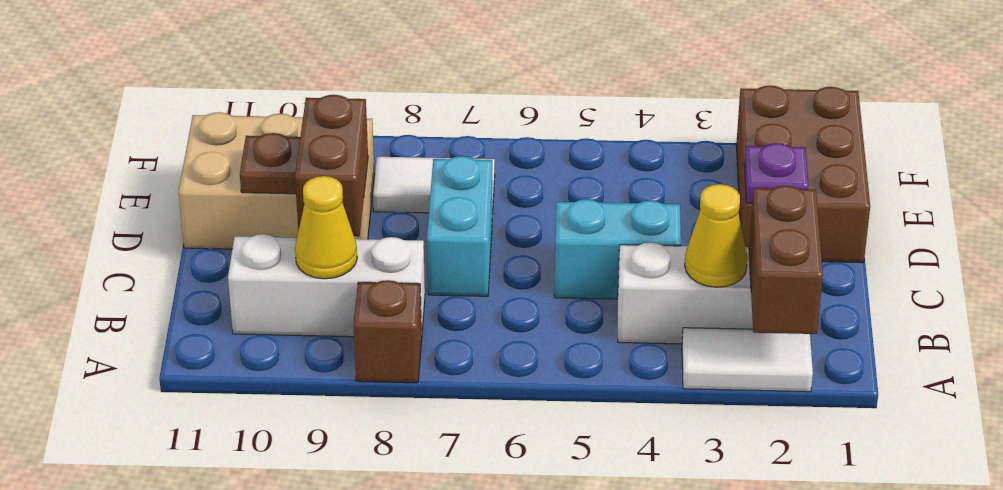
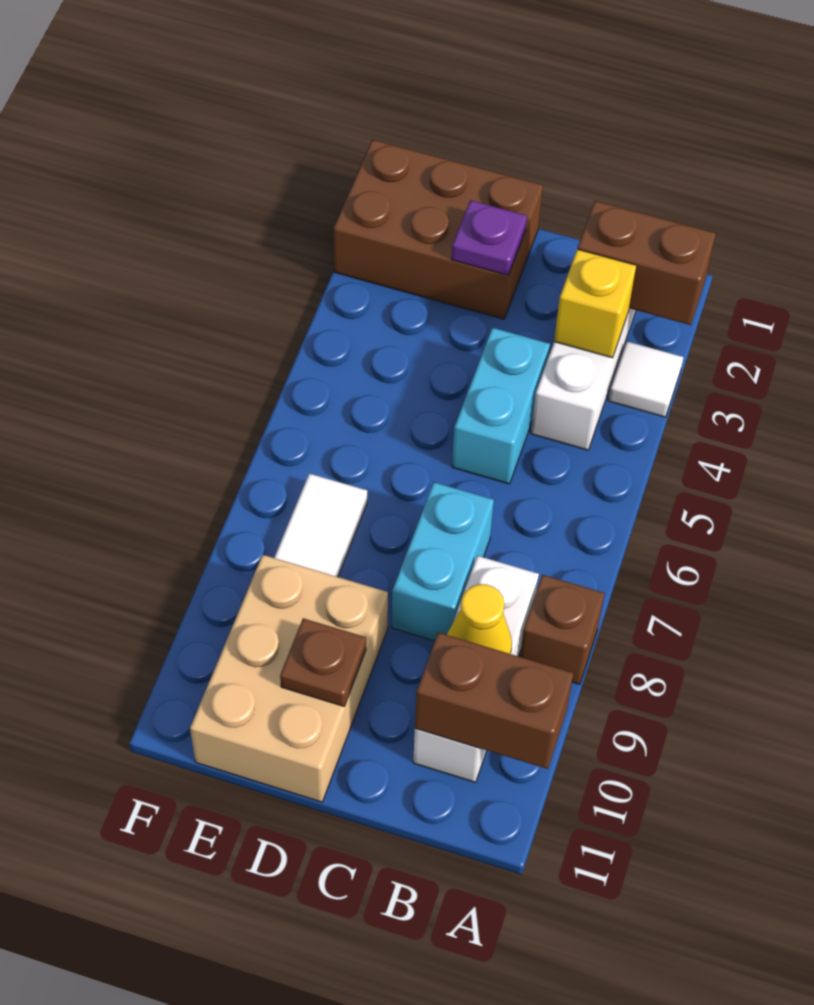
white 1x2 tile [682,328,813,392] -> white 1x1 tile [608,342,683,417]
yellow 1x1 cone [685,184,747,287] -> yellow 1x1 brick [554,249,637,358]
cyan 1x2 brick [427,156,492,296] -> cyan 1x2 brick turned to [392,482,494,641]
brown 1x2 brick [295,95,368,237] -> brown 1x2 brick moved to [415,633,574,769]

